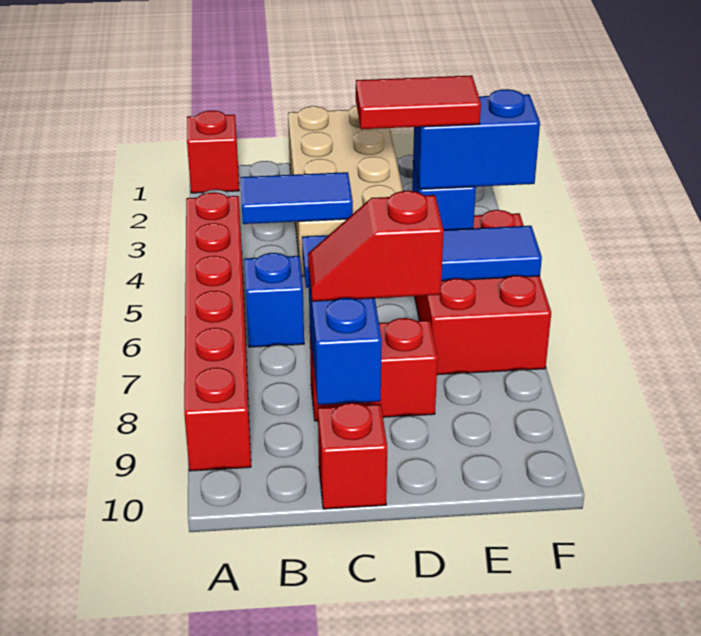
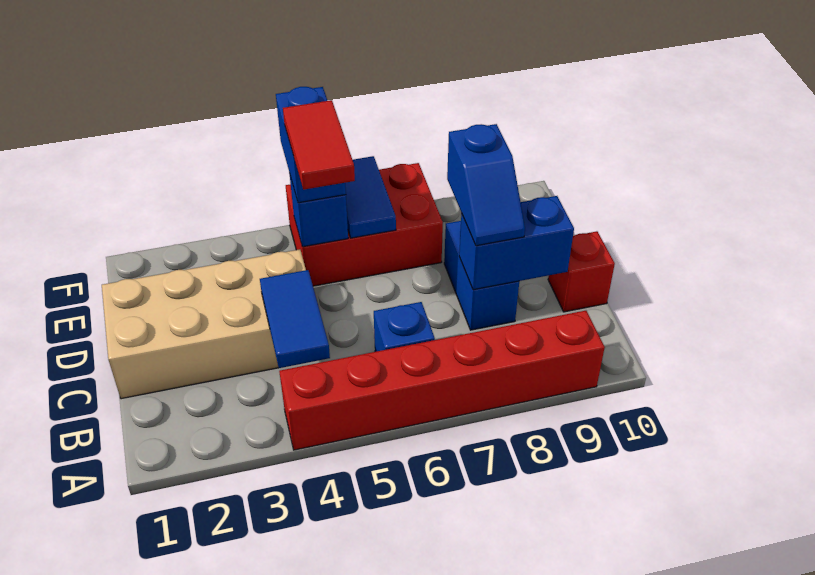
red 1x1 brick [187,110,239,193] -> none
blue 1x4 tile [302,226,542,288] -> blue 1x2 tile [345,156,396,238]
red 1x2 brick [310,318,438,421] -> blue 1x2 brick [444,221,519,330]
red 1x2 slope [308,191,444,301] -> blue 1x2 slope [447,124,525,246]

